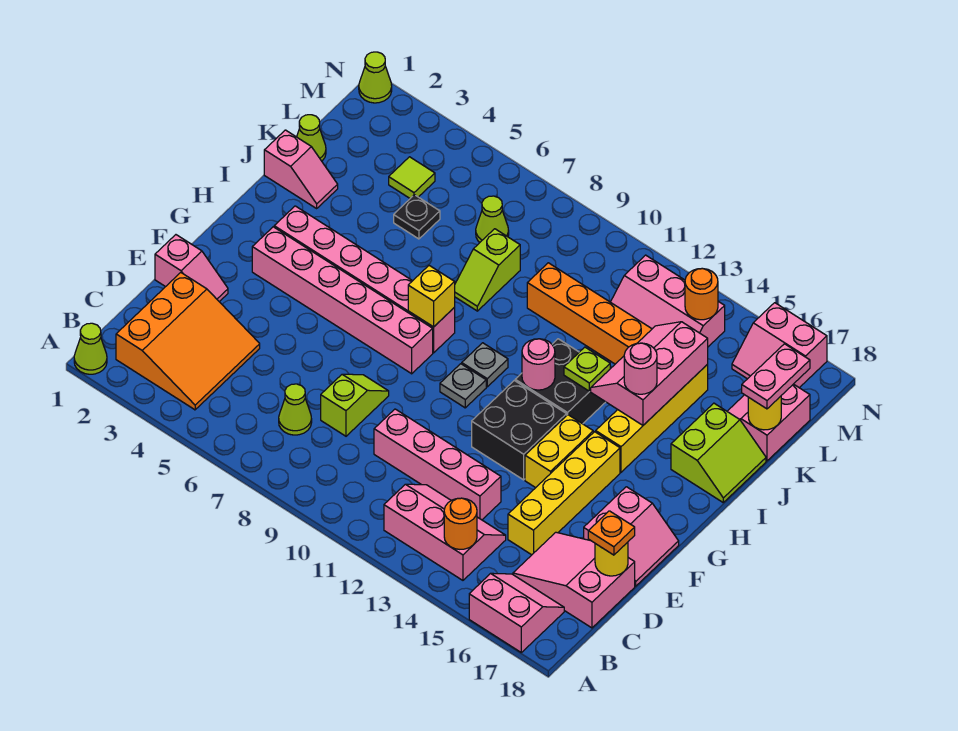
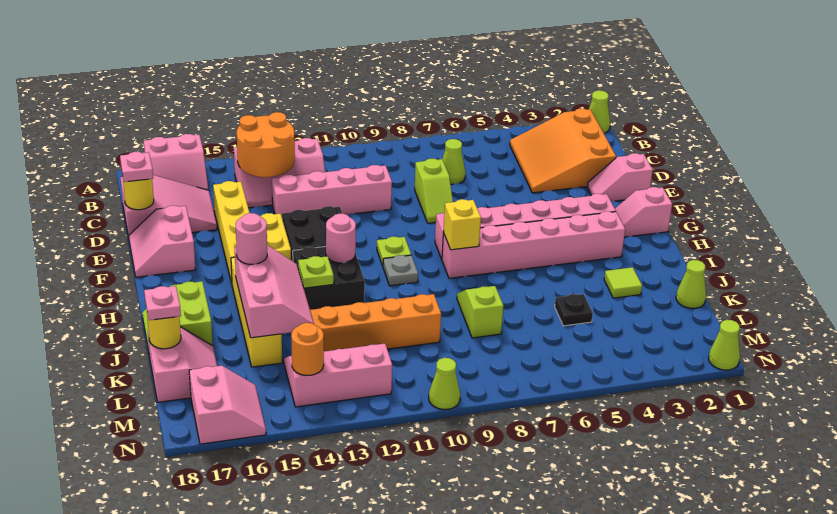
orange 1x1 round brick [444,498,477,549] -> orange 2x2 round brick [237,112,295,177]
orange 1x1 plate [588,511,635,555] -> pink 1x1 plate [120,152,153,182]
grey 1x1 plate [440,364,486,408] -> lime 1x1 plate [377,237,411,266]
pink 1x2 slope [264,130,338,208] -> pink 1x2 slope moved to [615,187,672,237]
pink 1x2 plate [742,344,810,409] -> pink 1x1 plate [144,286,181,320]
lime 1x1 tile [389,157,435,198] -> lime 1x1 tile moved to [604,267,642,298]
lime 1x1 cone [476,196,509,242] -> lime 1x1 cone moved to [429,358,460,410]
pink 2x2 slope [732,303,827,388] -> pink 2x2 slope turned to [189,366,266,444]

